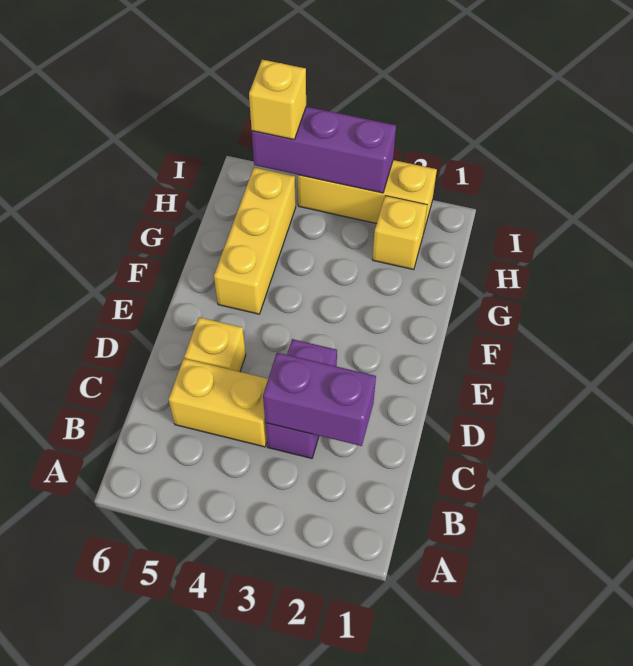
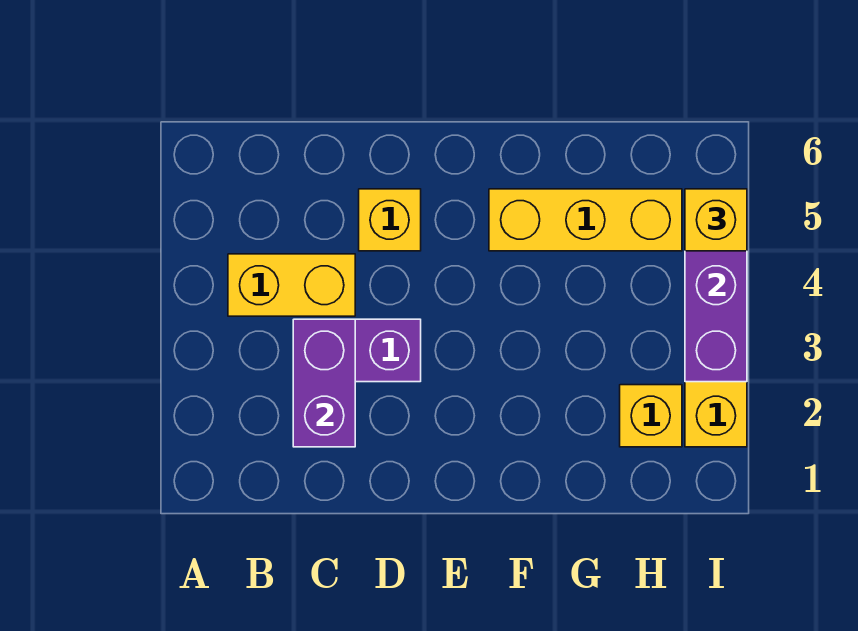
yellow 1x2 brick [169,359,268,447] -> yellow 1x2 brick turned to [228,254,355,316]

